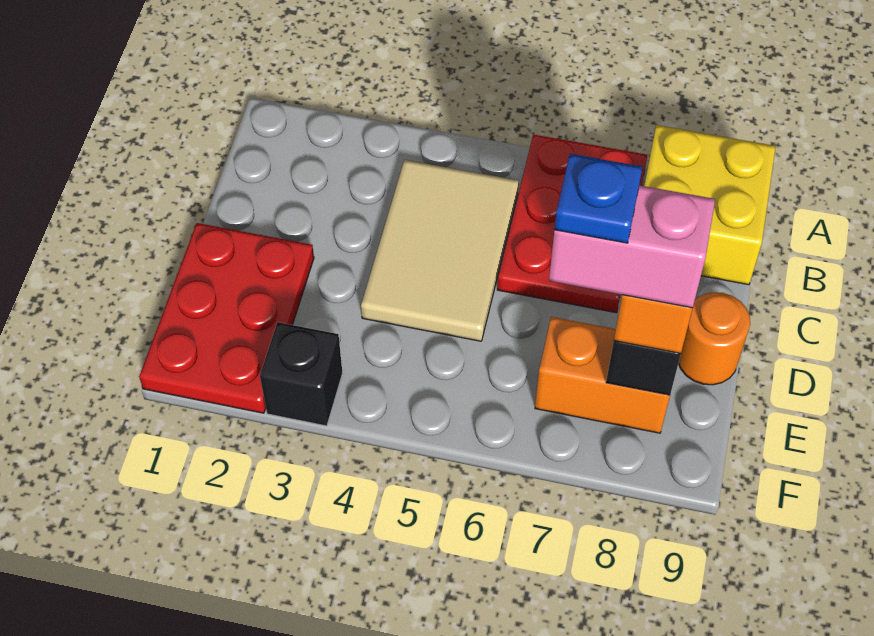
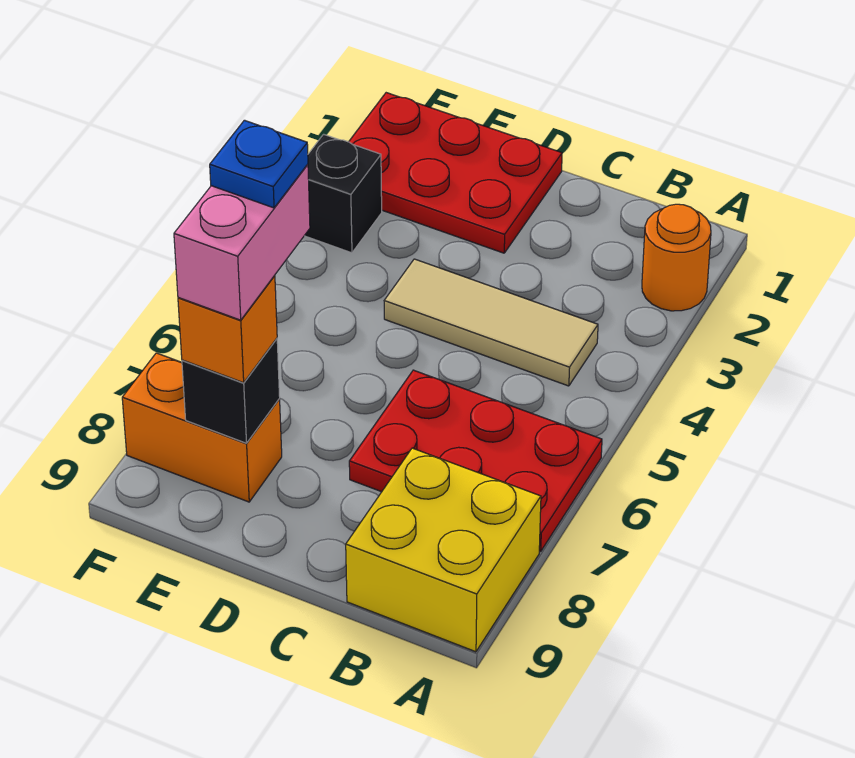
tan 2x3 tile [361,160,519,341] -> tan 1x3 tile [384,259,598,386]
orange 1x1 round brick [678,292,750,385] -> orange 1x1 round brick moved to [642,204,711,311]
orange 1x2 brick [535,317,670,433] -> orange 1x2 brick turned to [122,353,282,502]

